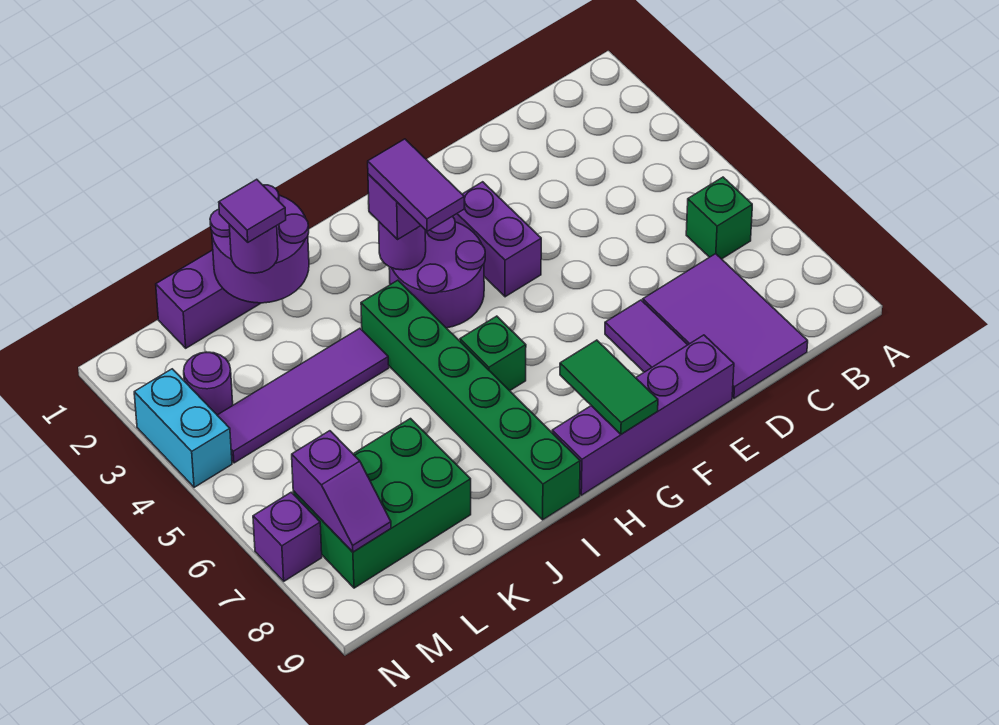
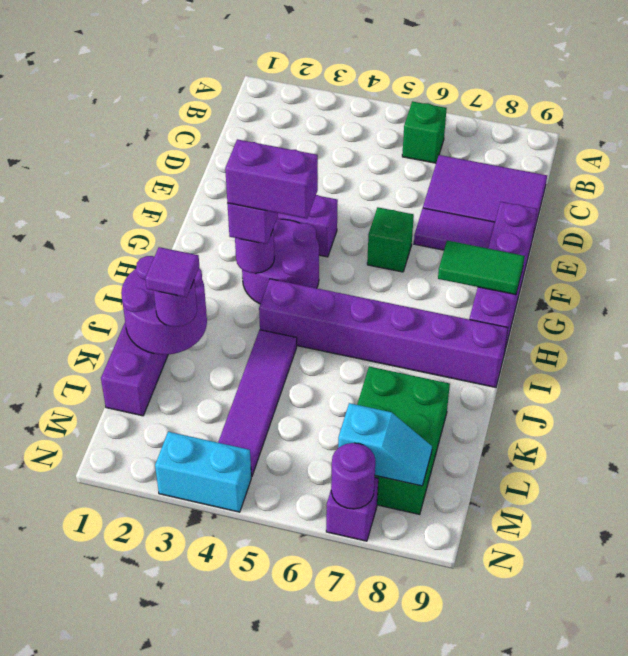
purple 1x2 tile [368,139,464,231] -> purple 1x2 brick [225,139,318,219]
green 1x1 brick [460,316,526,391] -> green 1x1 brick moved to [367,207,414,272]
green 1x6 brick [361,280,580,520] -> purple 1x6 brick [259,279,508,387]
purple 1x1 round brick [184,352,233,415] -> purple 1x1 round brick moved to [331,443,375,509]
purple 1x2 slope [292,431,391,552] -> cyan 1x2 slope [338,403,432,486]

